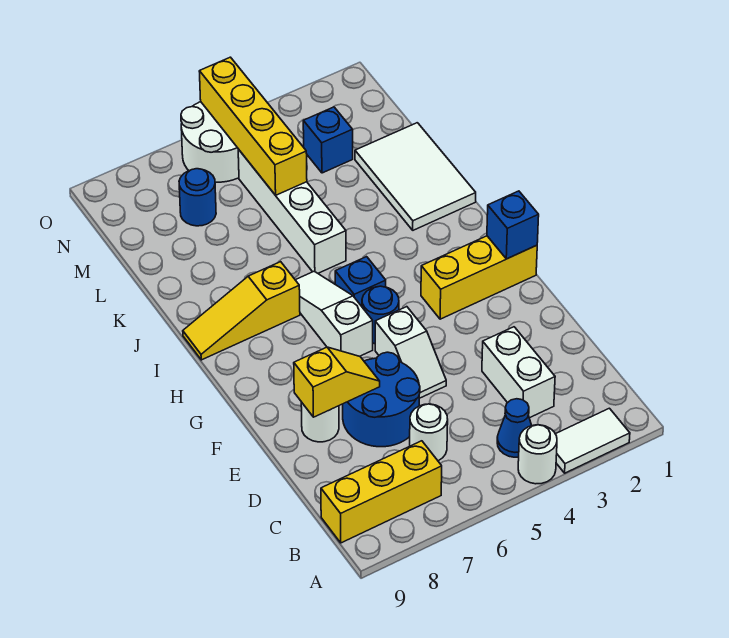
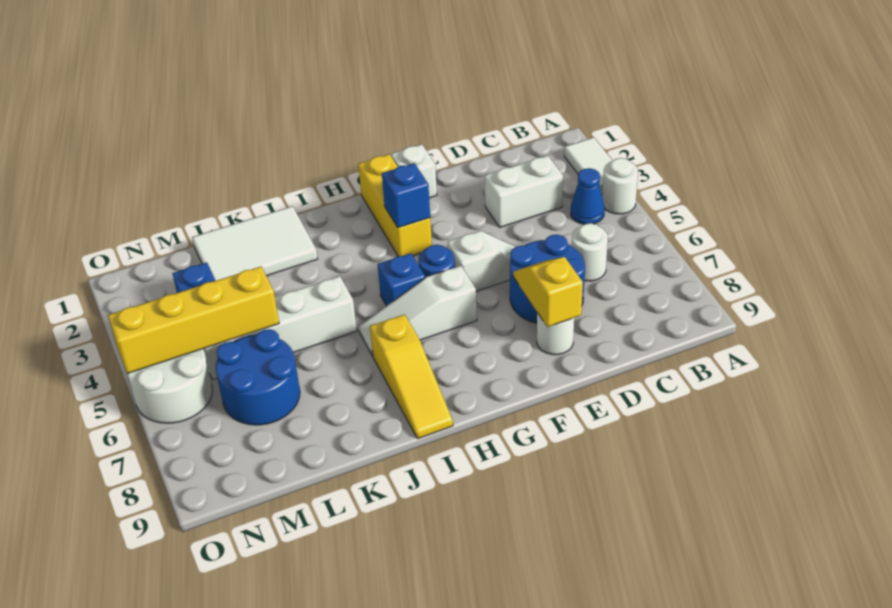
yellow 1x3 brick [321,441,442,543] -> none
none -> white 1x1 brick [391,144,437,198]
blue 1x1 brick [487,191,539,259] -> blue 1x1 brick moved to [382,163,430,228]
blue 1x1 round brick [179,169,216,226] -> blue 2x2 round brick [216,329,300,425]

